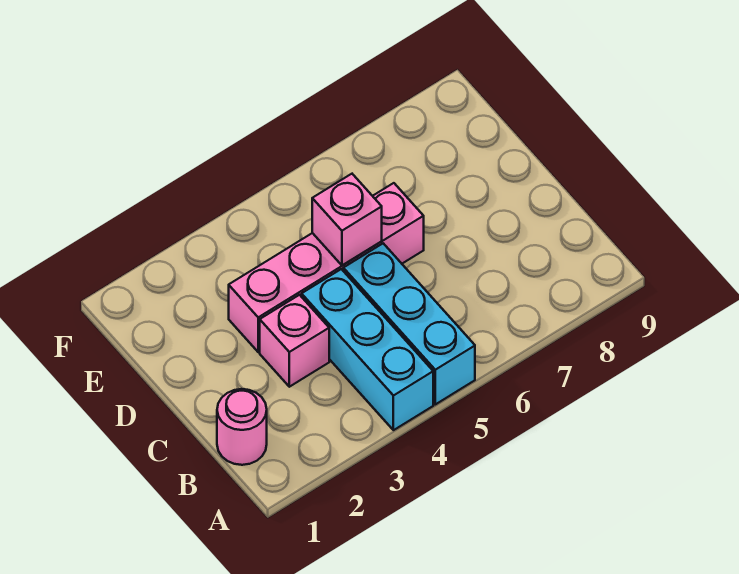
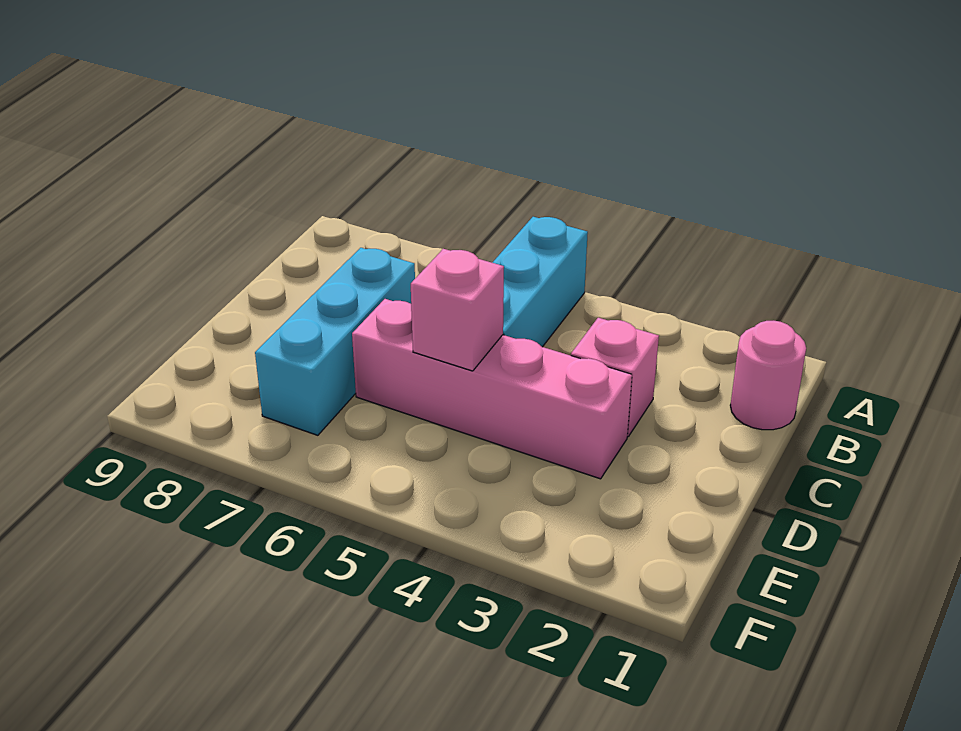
cyan 1x3 brick [302,269,433,430] -> cyan 1x3 brick moved to [255,248,415,435]

